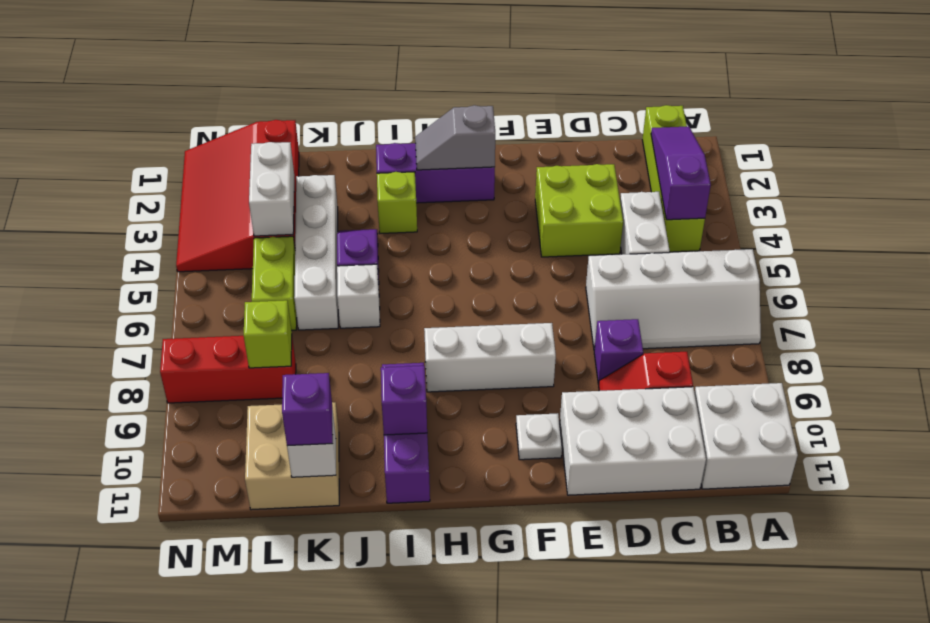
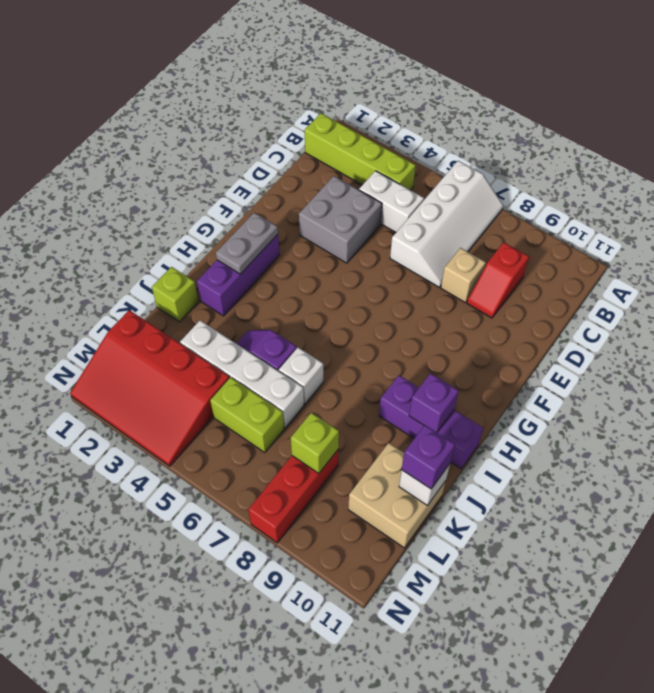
white 2x2 brick [694,383,798,489] -> none
purple 1x3 slope [651,126,711,220] -> none
white 2x3 brick [560,387,706,495] -> none
lime 2x2 brick [535,164,623,257] -> grey 2x2 brick [299,176,382,263]
purple 1x1 brick [594,319,643,384] -> tan 1x1 brick [441,248,486,303]
white 1x3 brick [424,323,556,392] -> none
white 1x1 plate [516,413,562,460] -> none
grey 1x2 slope [415,105,495,170] -> grey 1x2 plate [216,213,278,274]
lime 1x1 brick [377,172,417,234] -> lime 1x1 brick moved to [152,267,199,322]
white 1x2 brick [249,142,294,236] -> none

